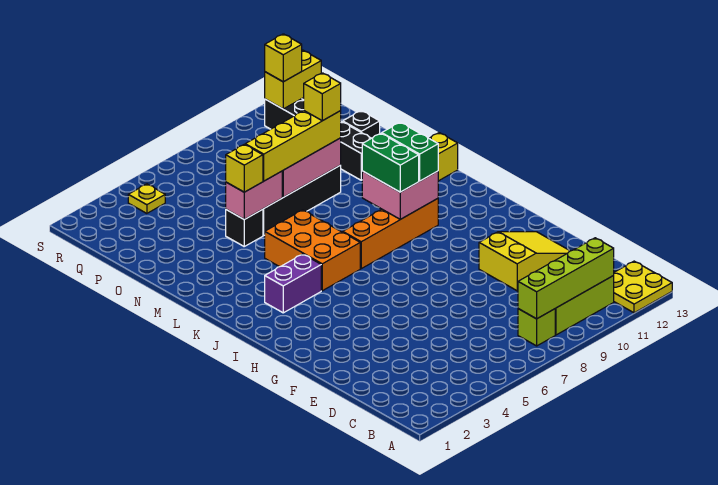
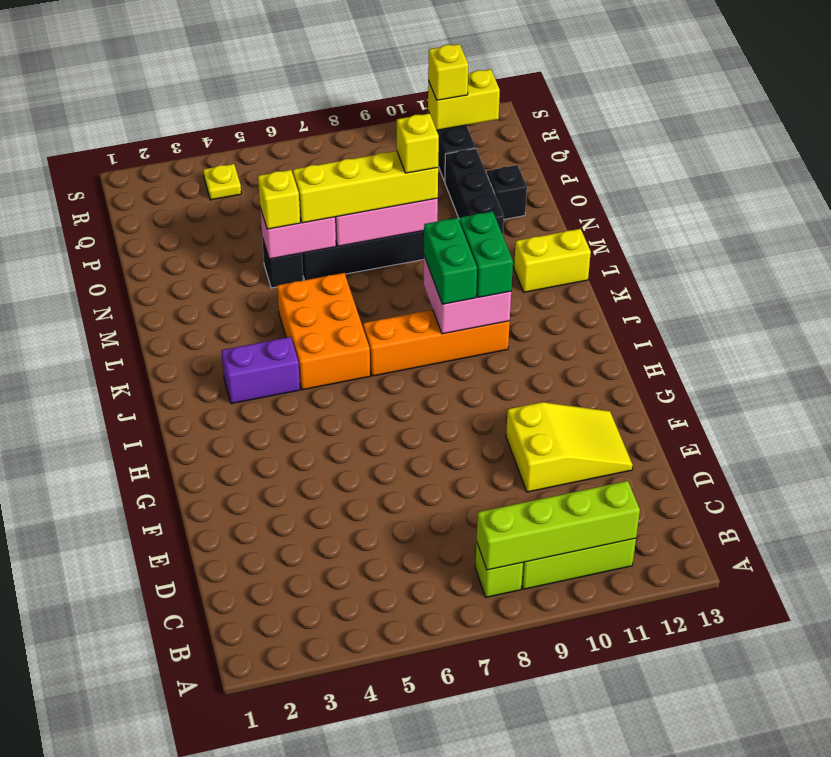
yellow 2x2 plate [613,261,672,313] -> none

